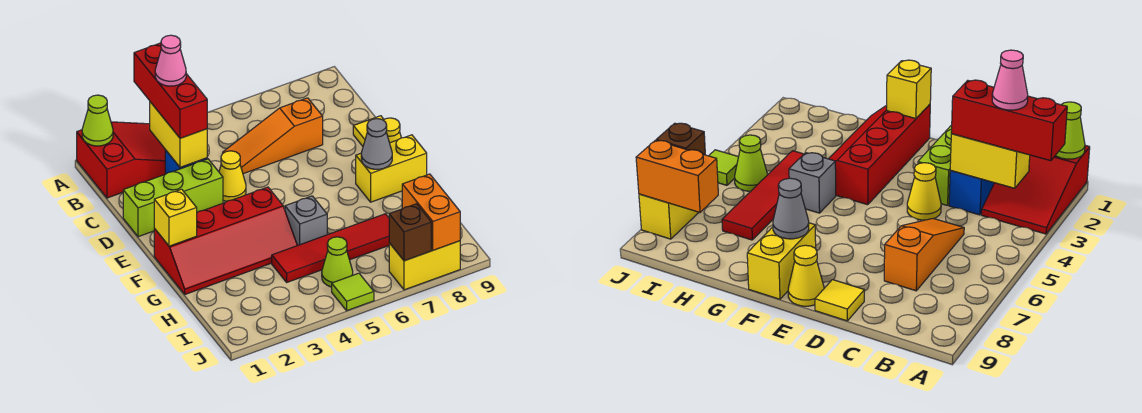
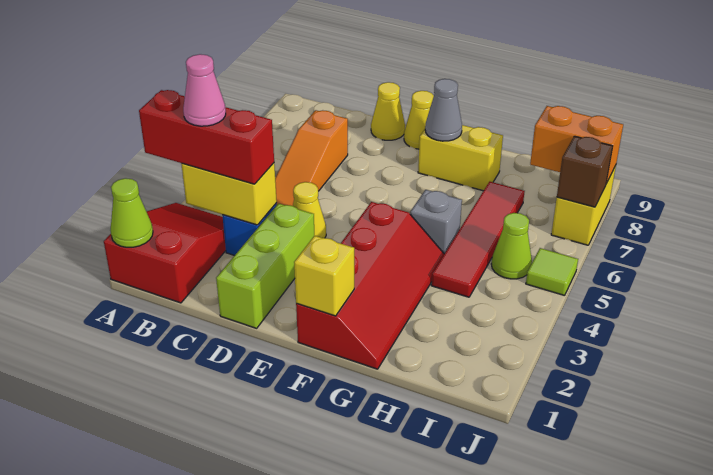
yellow 1x1 tile [353,116,384,146] -> yellow 1x1 cone [371,82,405,140]
yellow 1x2 brick [356,135,427,202] -> yellow 1x2 brick turned to [418,125,503,191]

